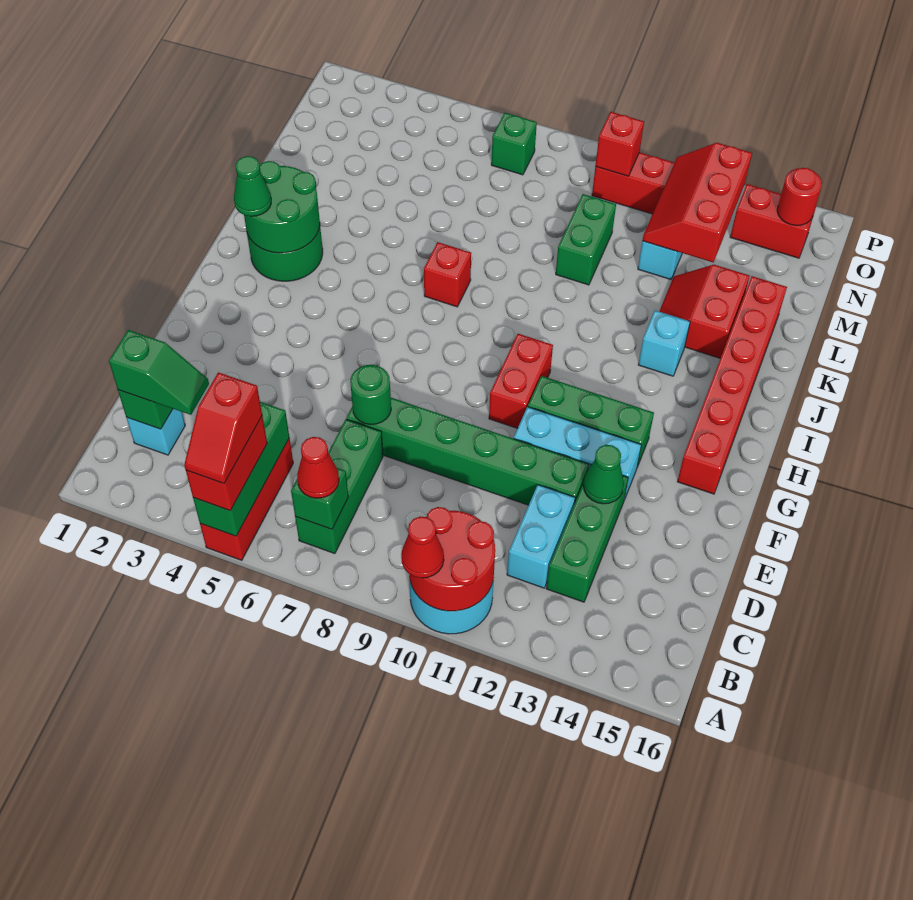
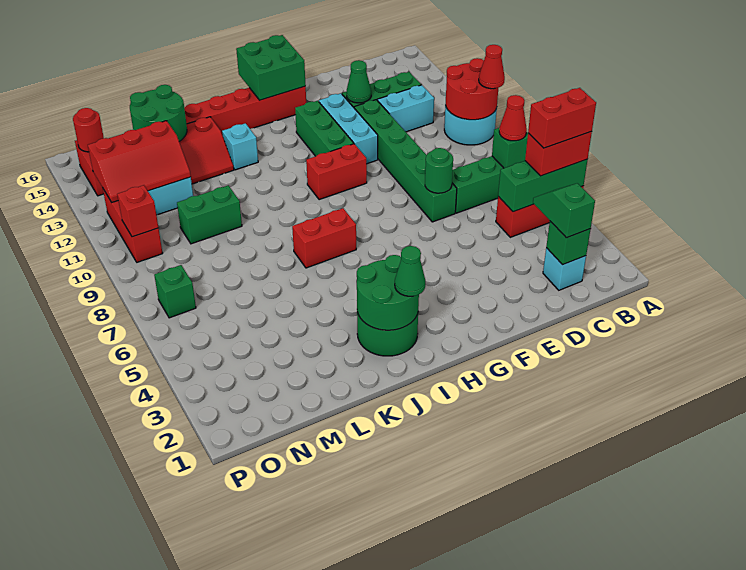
red 1x2 slope [184,372,262,484] -> red 1x2 brick [528,88,596,148]
none -> green 2x2 brick [236,35,306,100]
red 1x1 brick [424,242,471,307] -> red 1x2 brick [292,208,356,268]
none -> green 2x2 round brick [130,85,187,141]

